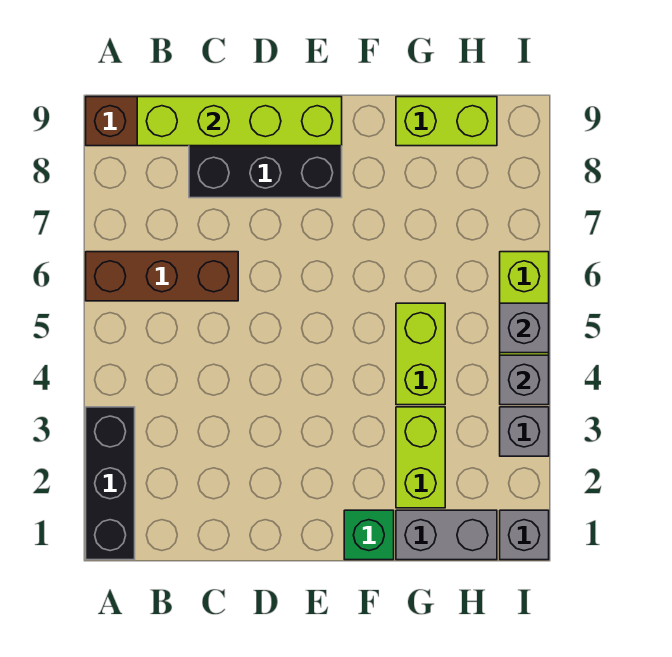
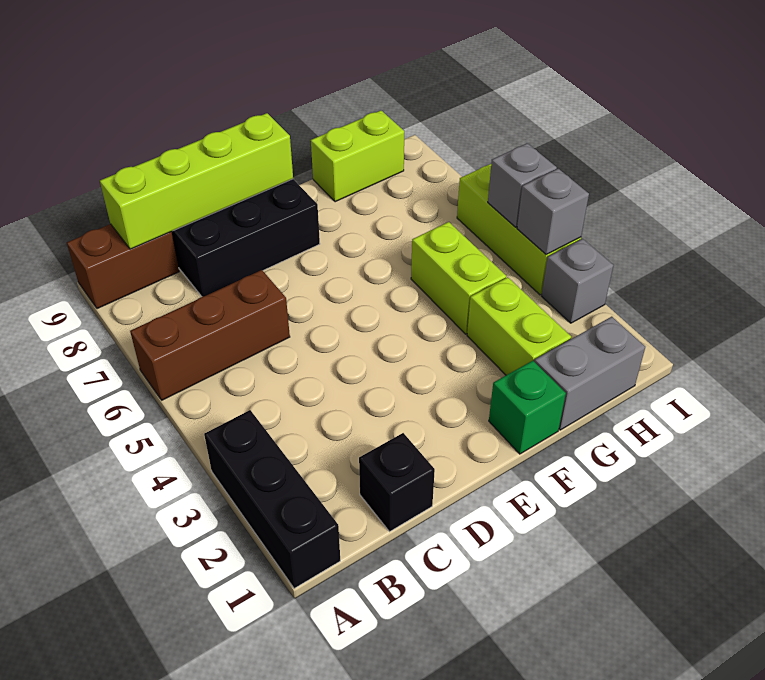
none -> black 1x1 brick [359,433,435,532]
grey 1x1 brick [500,510,549,560] -> none

